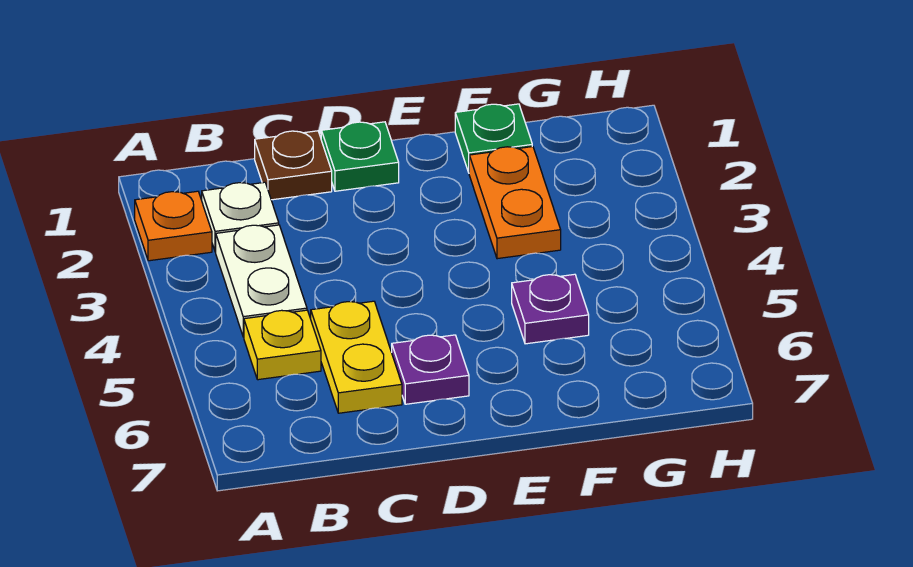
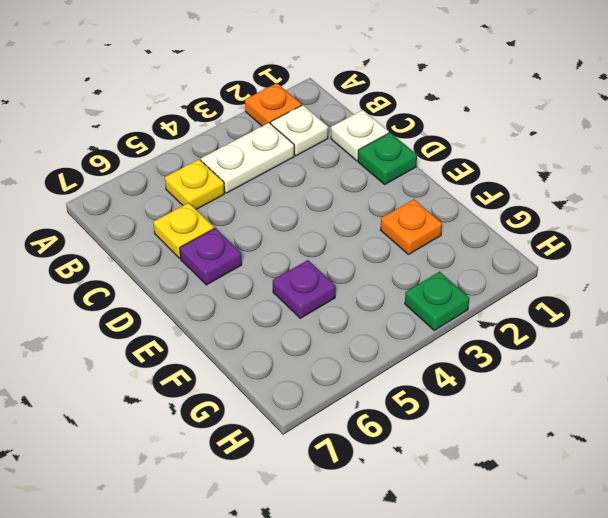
brown 1x1 plate [255,131,332,200] -> white 1x1 plate [331,110,389,161]
yellow 1x2 plate [311,301,402,413] -> yellow 1x1 plate [154,203,214,258]
green 1x1 plate [455,104,532,172] -> green 1x1 plate moved to [405,272,469,330]
orange 1x2 plate [469,147,561,259] -> orange 1x1 plate [381,199,442,255]

